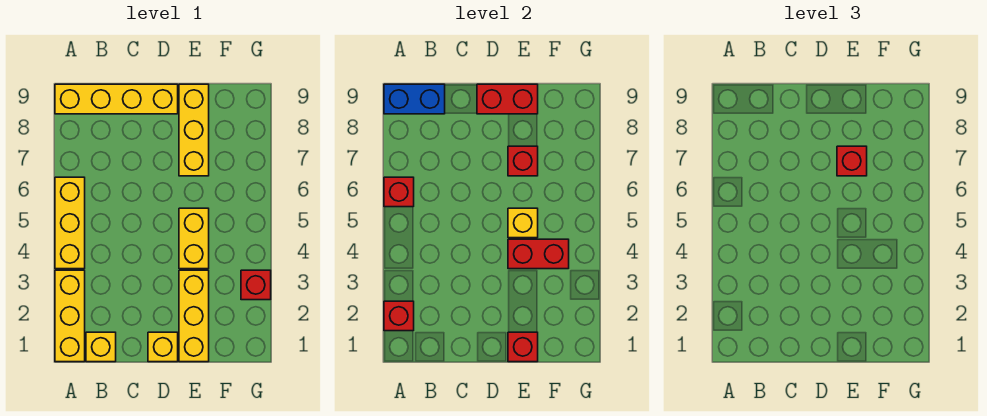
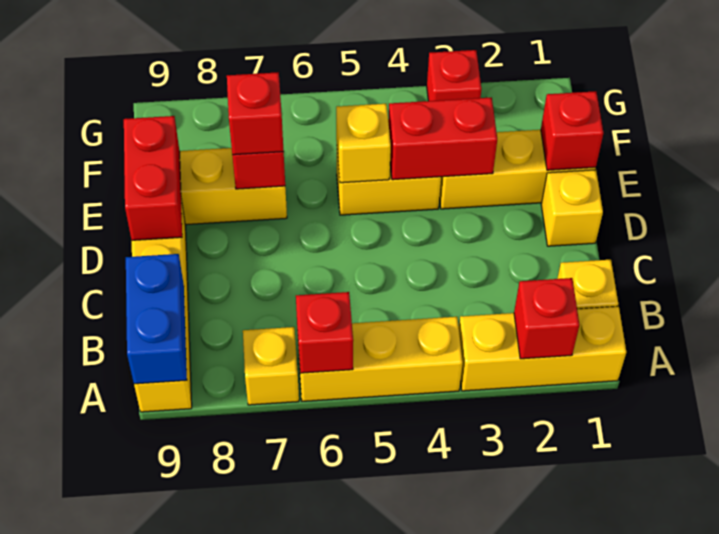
none -> yellow 1x1 brick [243,327,299,405]
red 1x2 brick [508,239,569,269] -> red 1x2 brick turned to [388,97,497,180]

